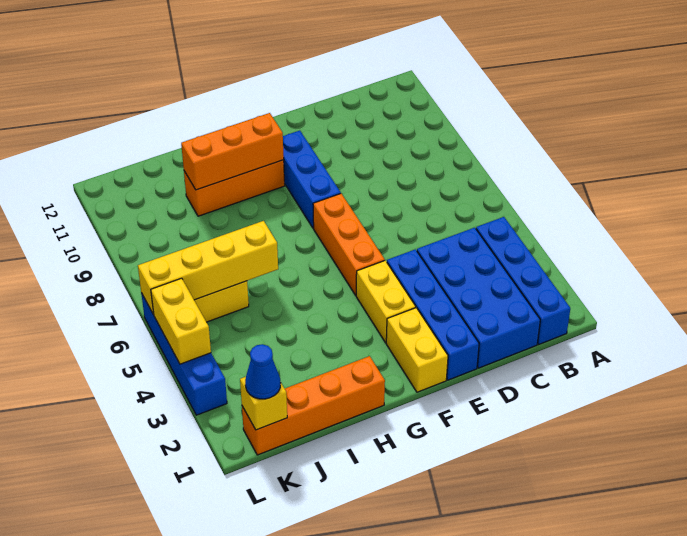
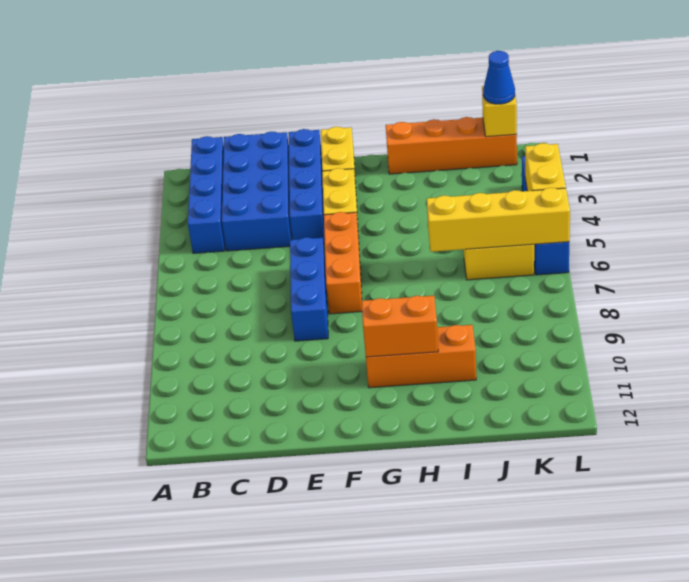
blue 1x3 brick [283,131,341,228] -> blue 1x3 brick moved to [290,237,328,341]
orange 1x3 brick [181,113,284,190] -> orange 1x2 brick [362,296,438,357]

